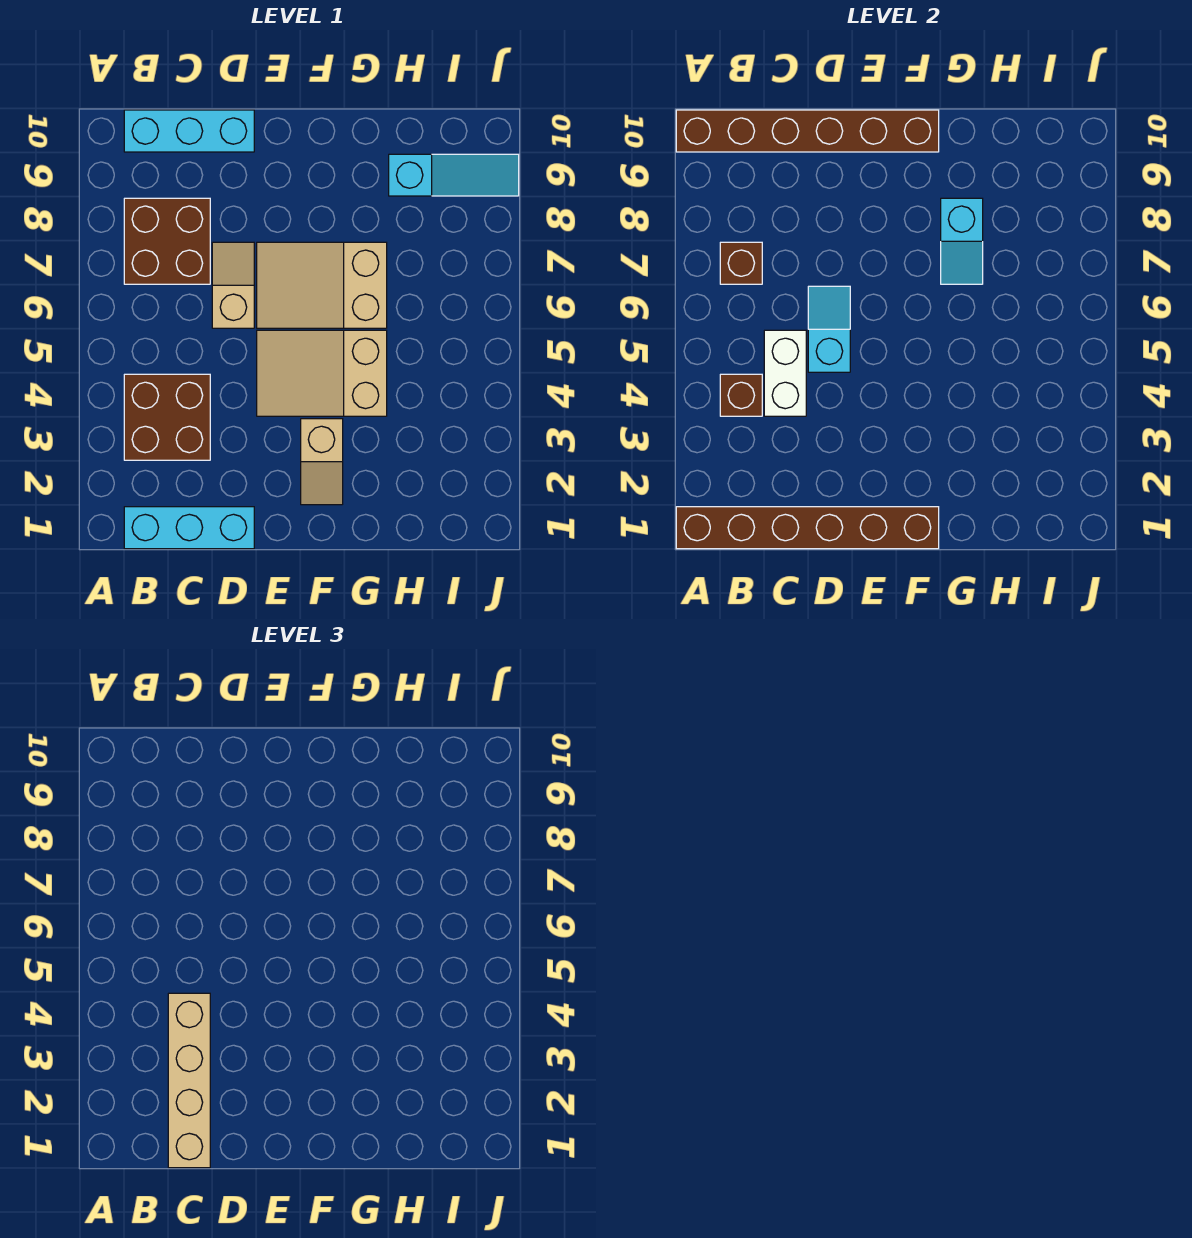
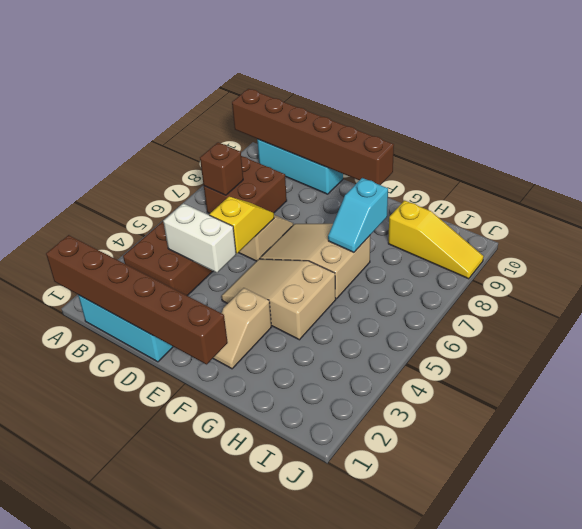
brown 1x1 brick [720,374,762,416] -> none
tan 1x4 brick [168,993,210,1168] -> none
white 1x2 brick [764,330,806,416] -> white 1x2 brick turned to [163,203,236,273]
cyan 1x2 slope [808,286,850,372] -> yellow 1x2 slope [209,197,274,253]
cyan 1x3 slope [389,154,519,196] -> yellow 1x3 slope [388,200,484,279]

